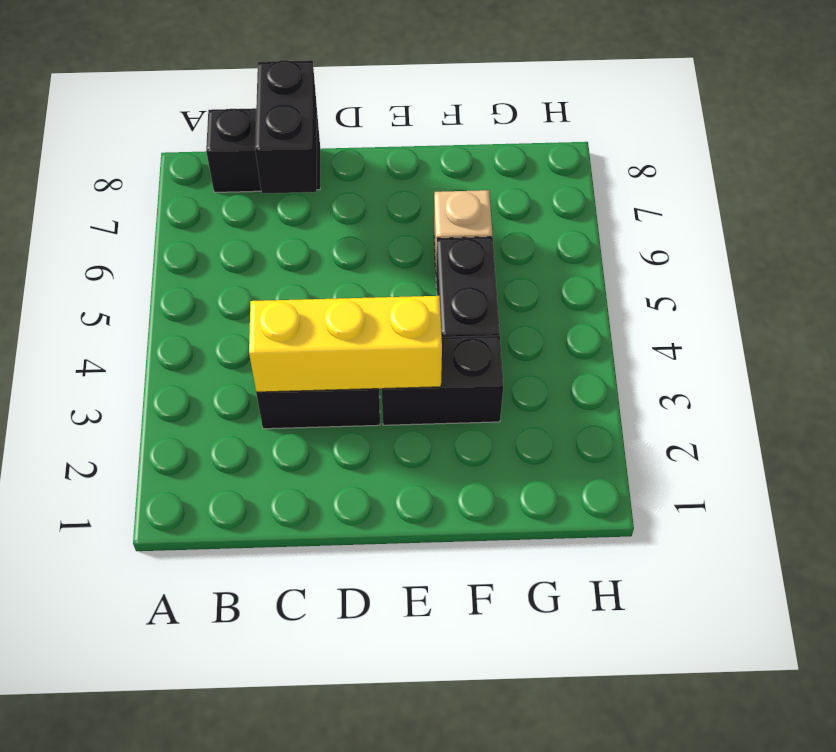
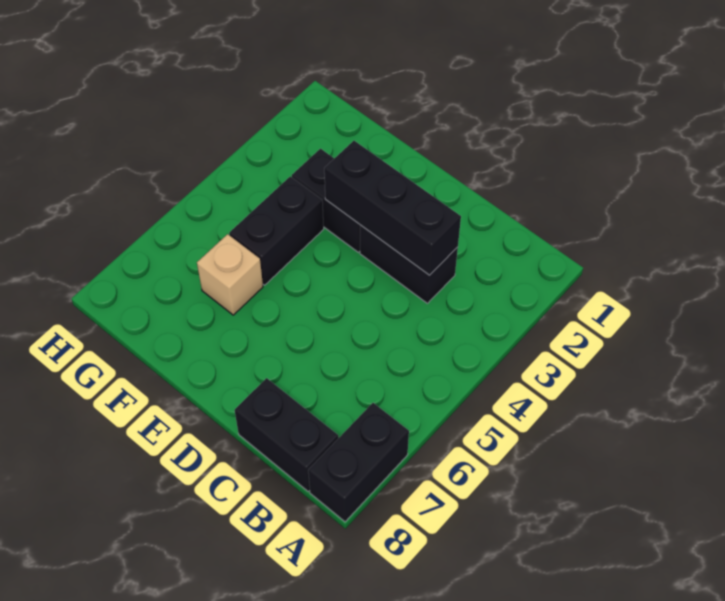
yellow 1x3 brick [249,296,442,392] -> black 1x3 brick [324,141,461,275]
black 1x2 brick [255,60,317,194] -> black 1x2 brick moved to [308,403,409,522]

